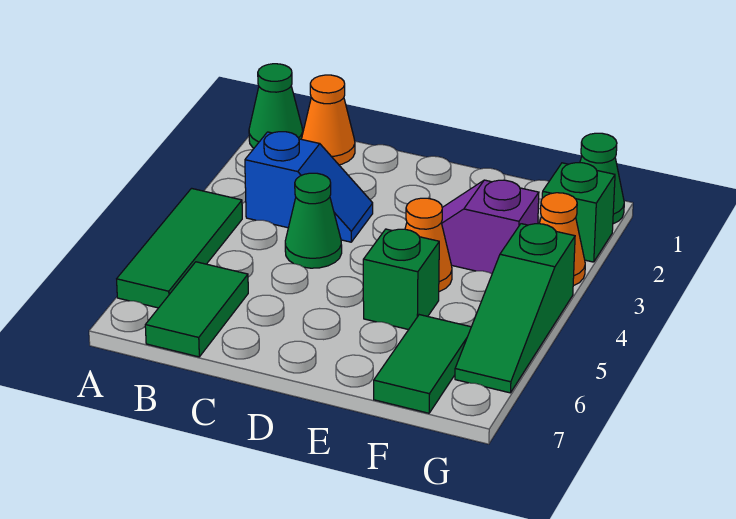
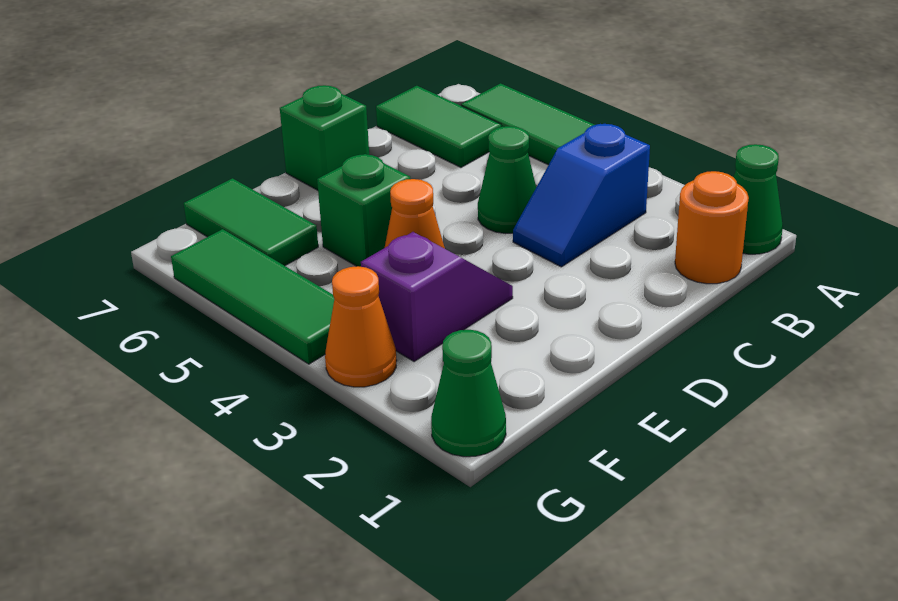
orange 1x1 cone [302,75,355,165] -> orange 1x1 round brick [675,171,749,284]
green 1x1 brick [542,163,615,262] -> green 1x1 brick moved to [280,85,369,190]
green 1x3 slope [455,224,575,393] -> green 1x3 tile [171,229,334,364]

